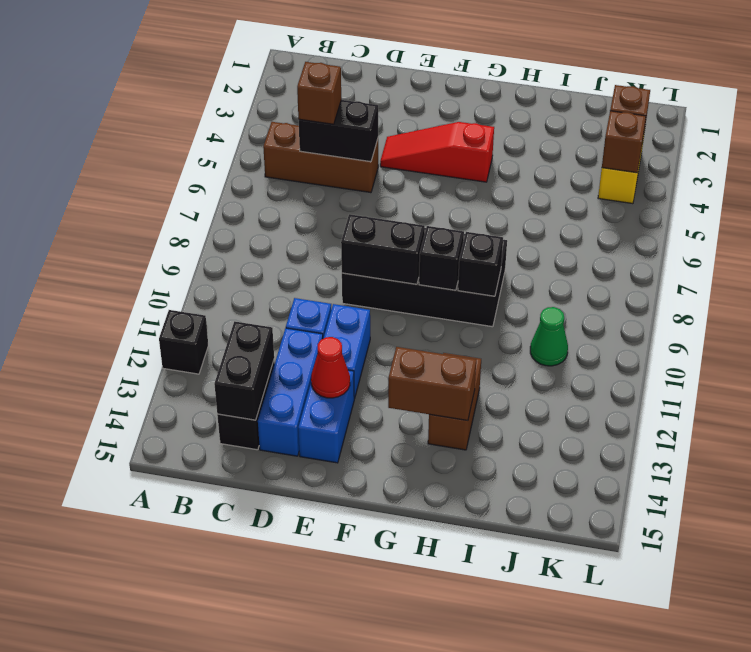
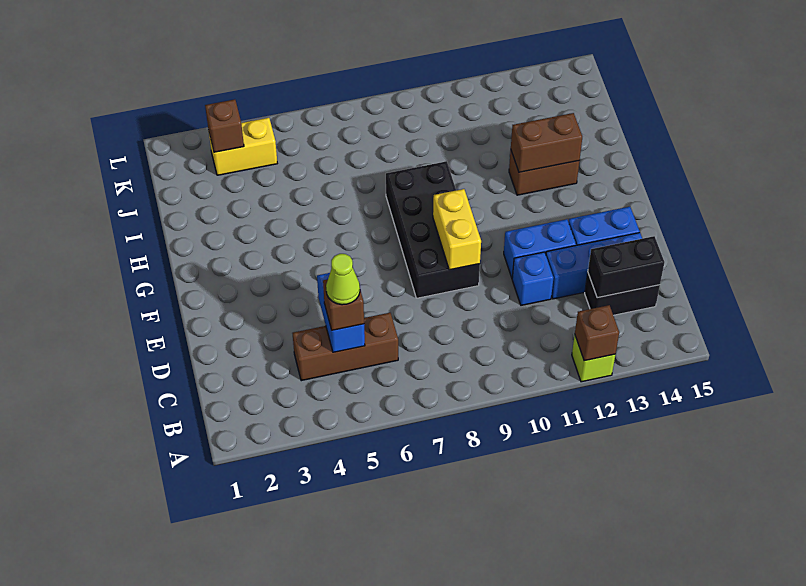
black 1x1 brick [159,310,208,374] -> lime 1x1 brick [572,335,615,382]
brown 1x3 brick [263,122,378,193] -> brown 1x3 brick turned to [293,313,398,381]
black 1x2 brick [299,100,378,162] -> blue 1x2 brick [317,273,365,352]
none -> lime 1x1 cone [326,254,360,305]
red 1x3 slope [380,122,494,182] -> none
black 1x2 brick [341,214,425,284] -> yellow 1x2 brick [433,189,481,270]
red 1x1 cone [311,337,350,398] -> none
black 1x1 brick [419,226,464,290] -> none
brown 1x2 brick [388,347,476,421] -> brown 1x2 brick turned to [511,113,582,172]
black 1x1 brick [458,232,503,296] -> none
green 1x1 cone [530,307,568,366] -> none
brown 1x1 brick [602,111,646,173] -> brown 1x1 brick moved to [575,305,619,361]

